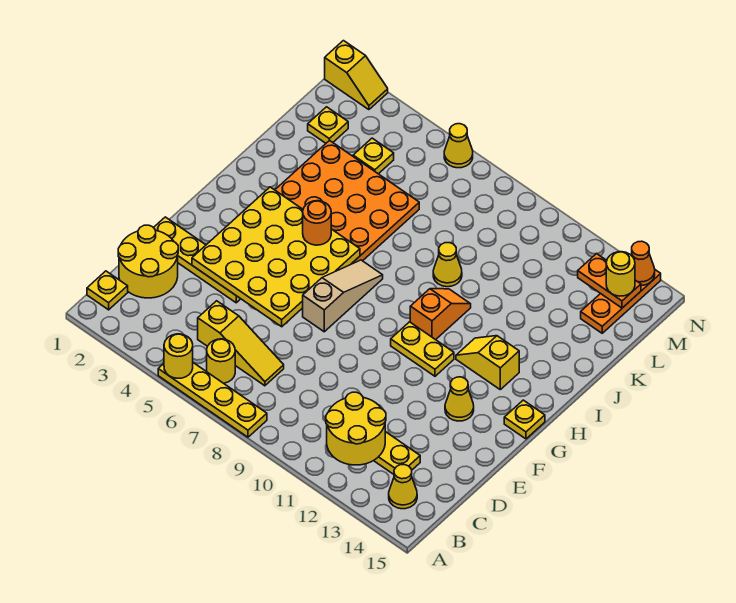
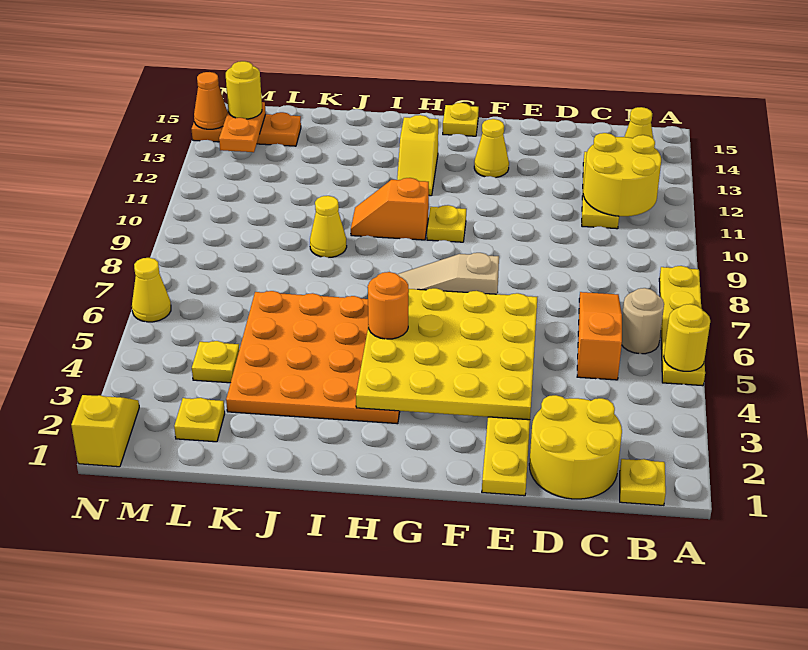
yellow 1x1 round brick [207,339,235,383] -> tan 1x1 round brick [622,288,664,354]
yellow 1x3 slope [198,301,284,386] -> orange 1x3 slope [577,292,622,380]
yellow 1x2 plate [391,322,454,376] -> yellow 1x1 plate [427,205,466,242]

